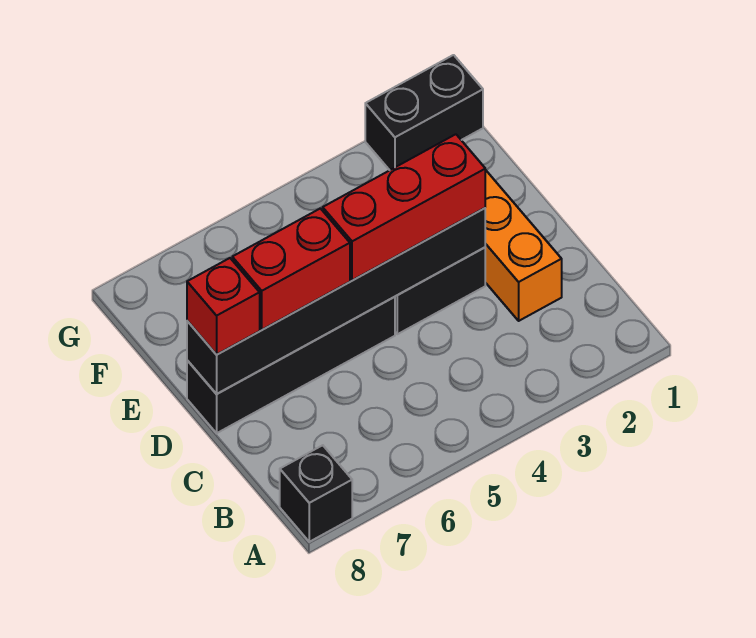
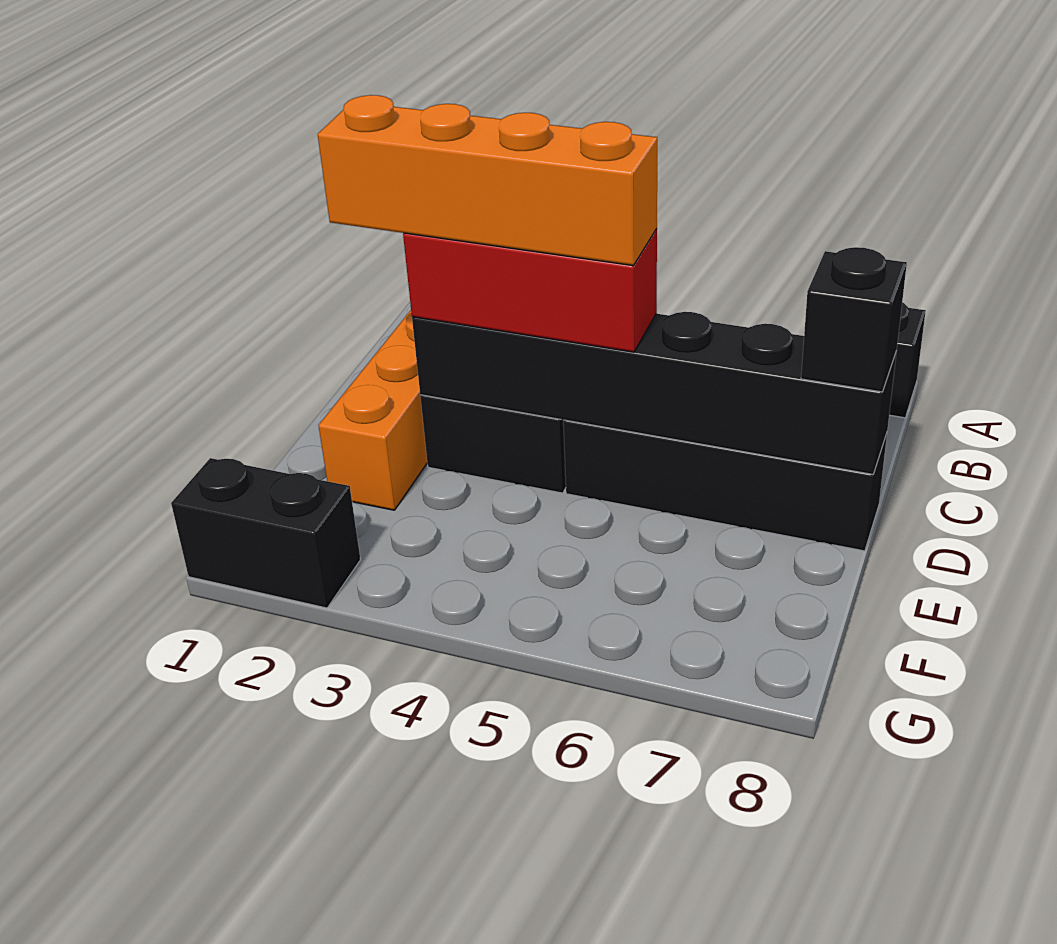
none -> orange 1x4 brick [318,95,657,266]
red 1x2 brick [232,208,350,330] -> none
red 1x1 brick [187,258,260,355] -> black 1x1 brick [801,247,907,392]

